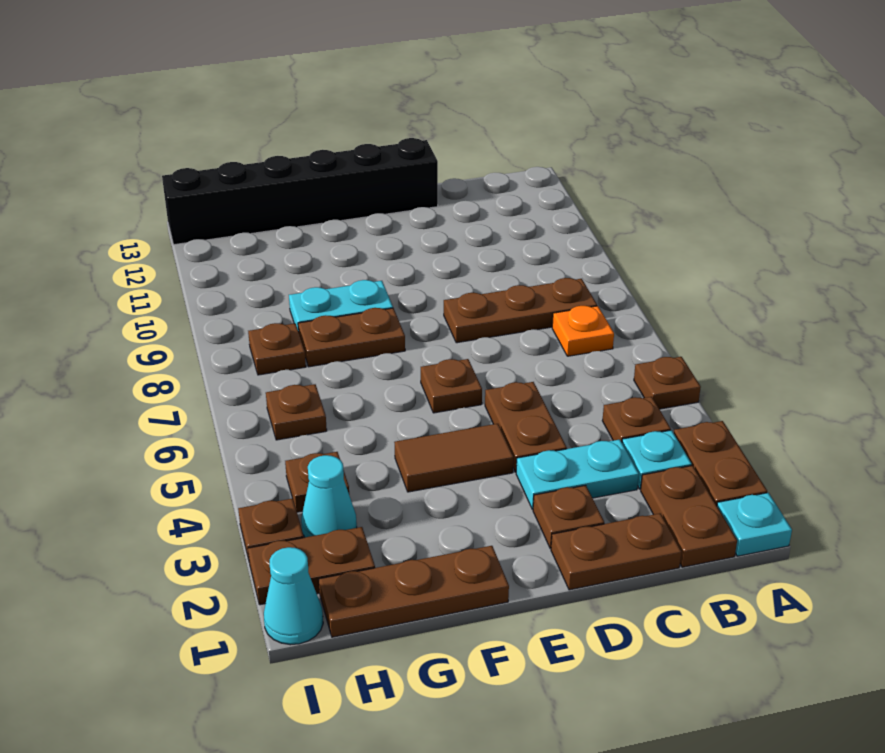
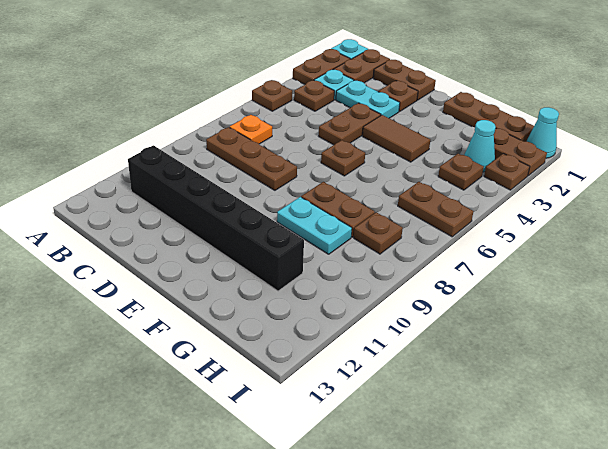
black 1x6 brick [162,138,438,245] -> black 1x6 brick moved to [128,145,304,291]
brown 1x1 plate [266,384,327,440] -> brown 1x2 plate [398,182,474,237]

